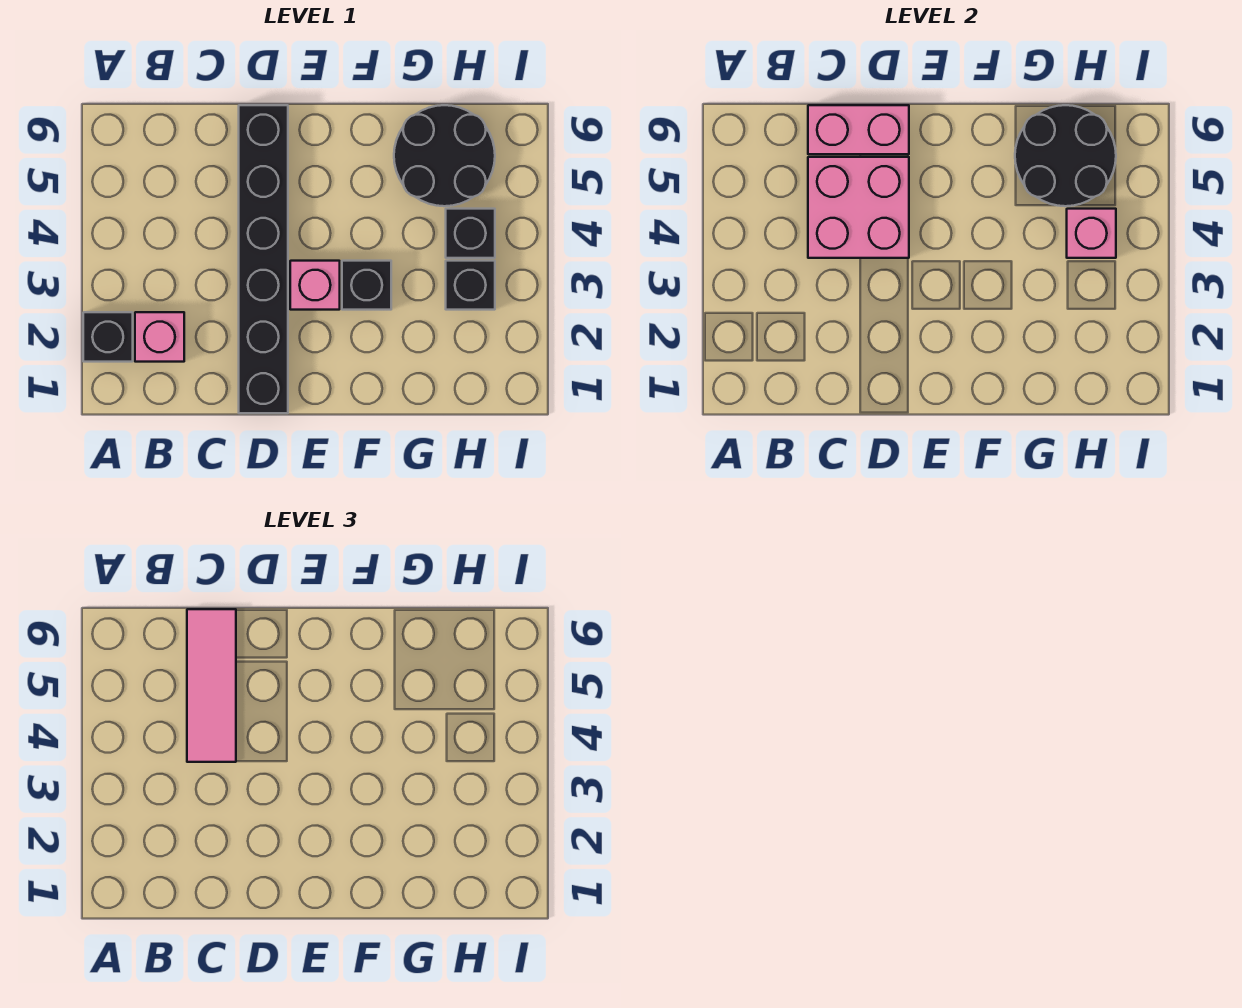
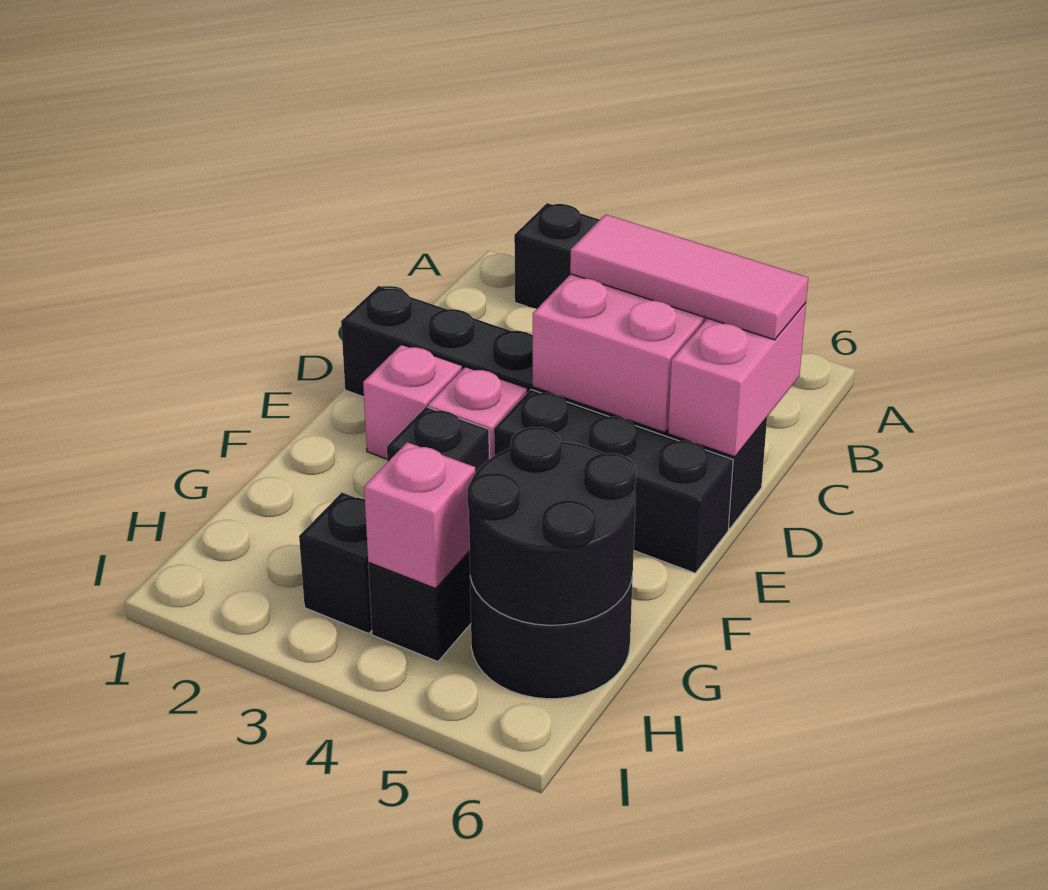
pink 1x1 brick [135,312,184,362] -> pink 1x1 brick moved to [363,345,462,459]
none -> black 1x3 brick [494,390,733,573]

